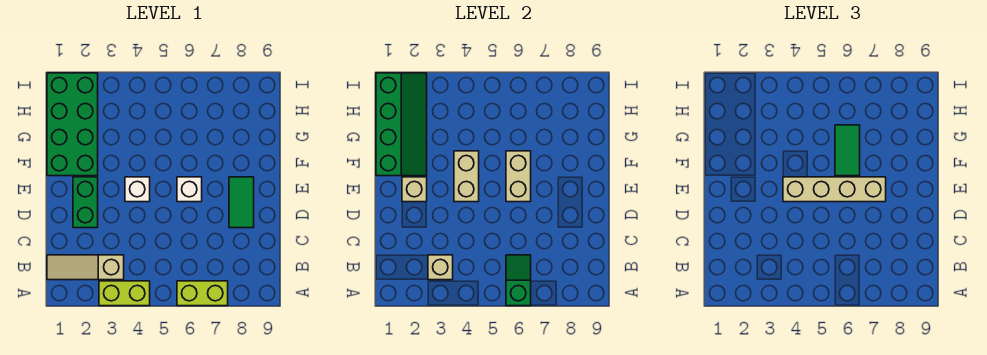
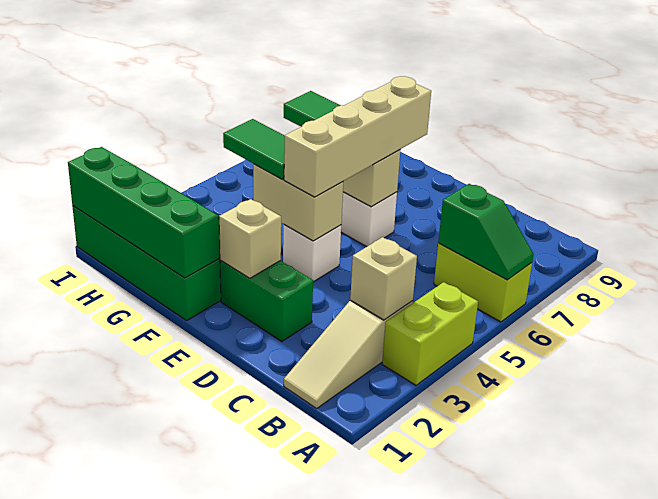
lime 1x2 brick [177,281,228,306] -> lime 1x2 brick turned to [434,244,532,322]
green 1x2 slope [506,255,531,306] -> green 1x2 slope turned to [438,184,534,280]
green 1x2 tile [229,177,254,228] -> green 1x2 tile moved to [223,119,285,179]

